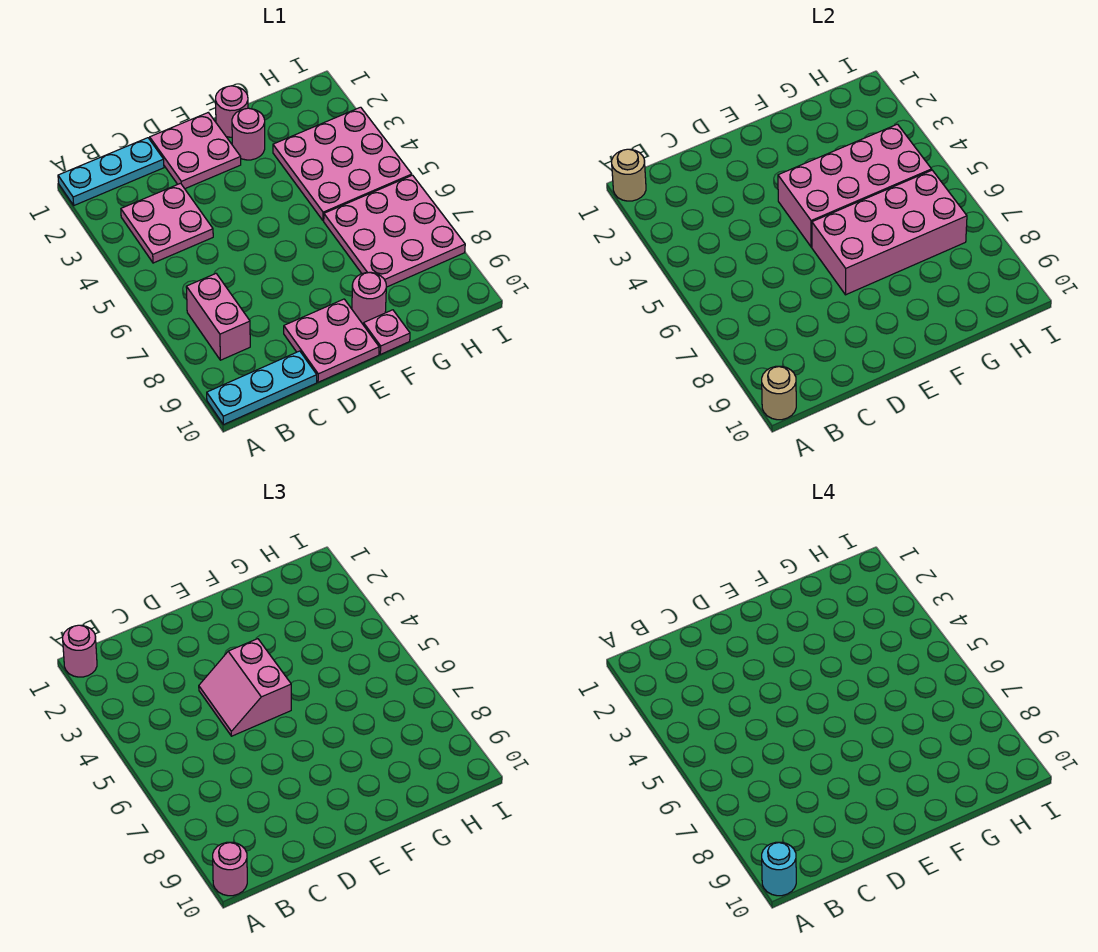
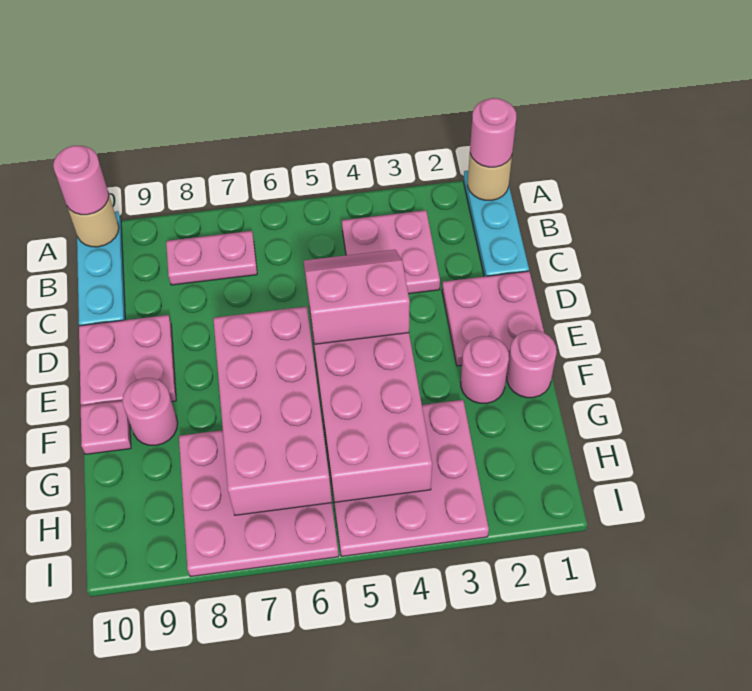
cyan 1x1 round brick [762,842,796,896] -> none
pink 1x2 brick [186,274,250,360] -> pink 1x2 plate [166,231,257,285]

